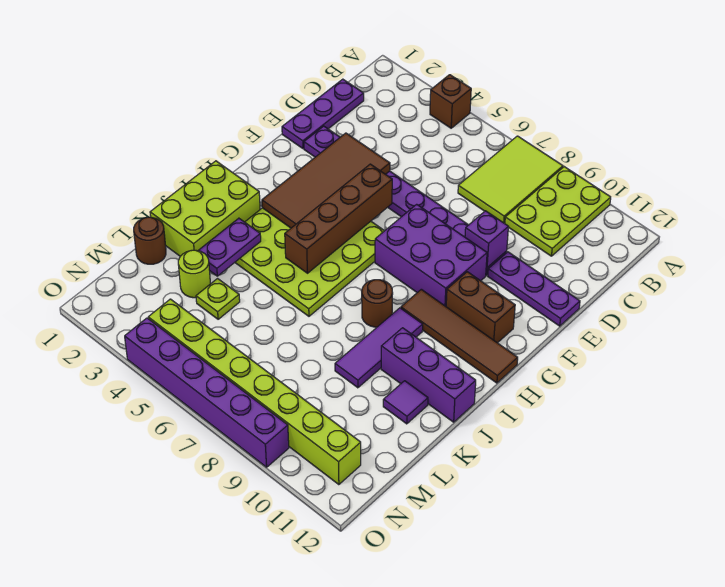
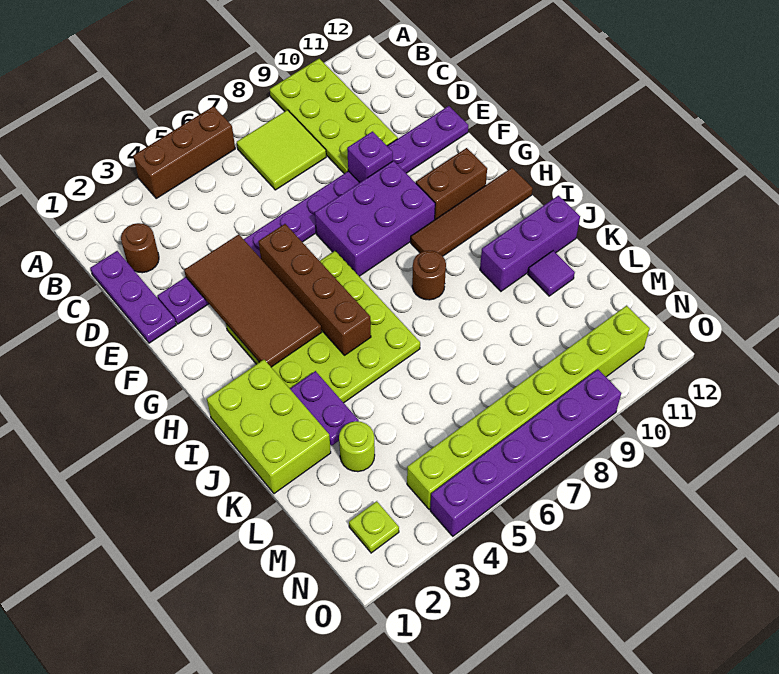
brown 1x1 brick [430,75,471,128] -> brown 1x3 brick [133,106,235,199]
lime 2x3 tile [458,136,563,223] -> lime 2x2 tile [237,110,326,190]
lime 2x3 plate [505,167,611,256] -> lime 2x4 plate [270,59,398,174]
purple 1x3 tile [335,308,423,388] -> none
brown 1x1 round brick [134,217,166,264] -> brown 1x1 round brick moved to [121,223,159,273]
lime 1x1 plate [196,279,240,319] -> lime 1x1 plate moved to [349,501,399,553]

